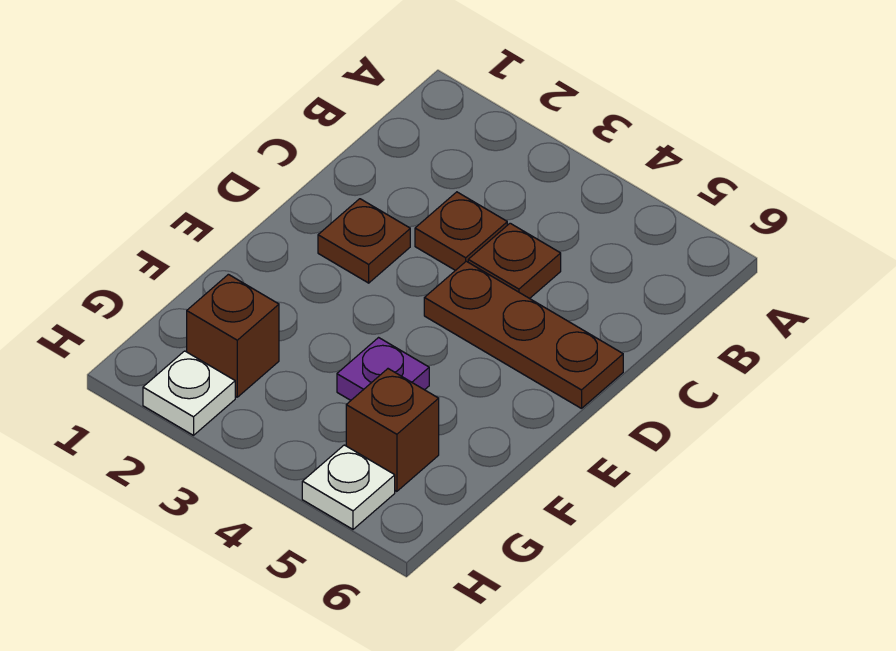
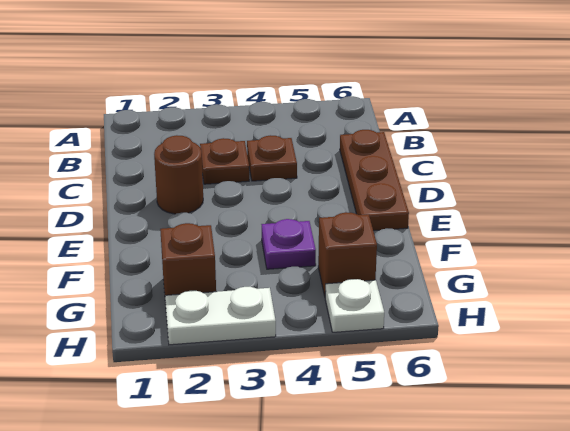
brown 1x1 plate [318,199,410,283] -> brown 1x1 round brick [154,135,203,214]
brown 1x3 plate [424,261,623,409] -> brown 1x3 plate turned to [340,130,409,231]
white 1x1 plate [143,351,235,435] -> white 1x2 plate [165,287,276,345]

